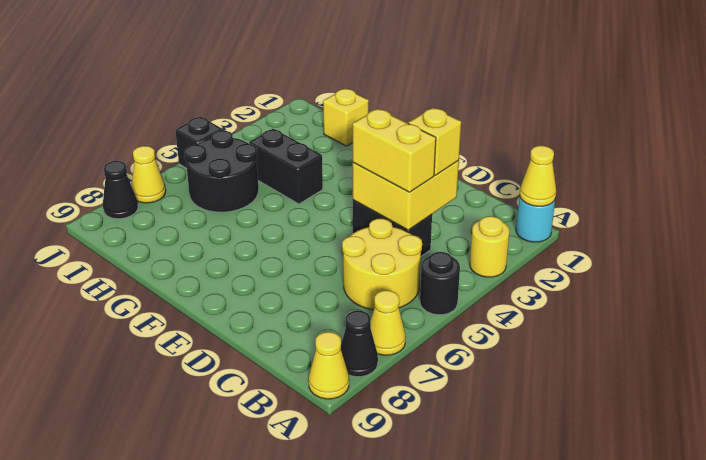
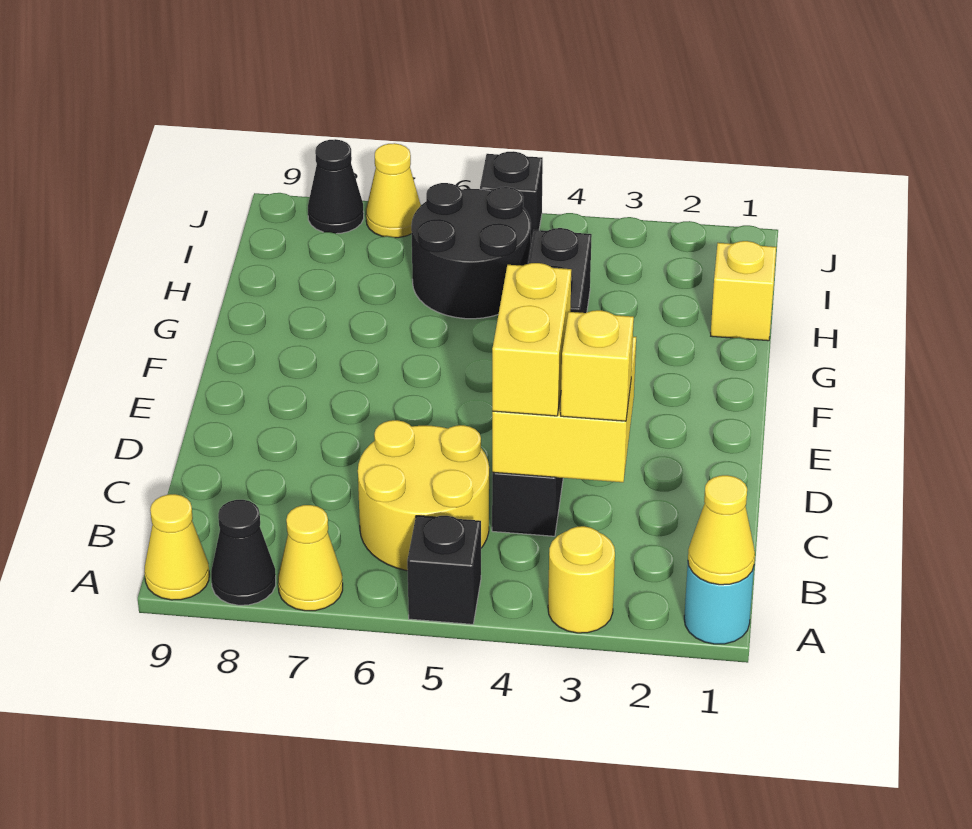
black 1x1 round brick [420,252,460,315] -> black 1x1 brick [407,516,481,624]

